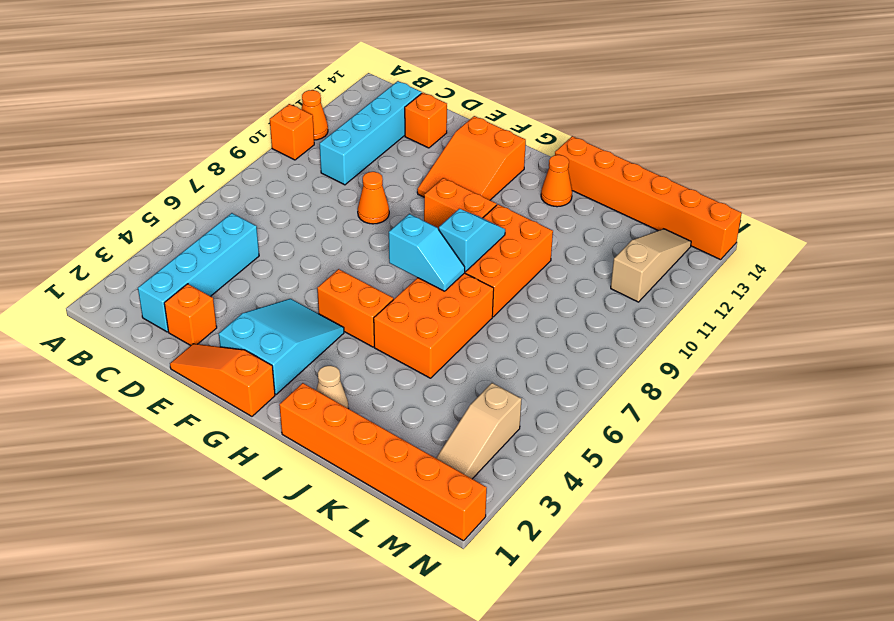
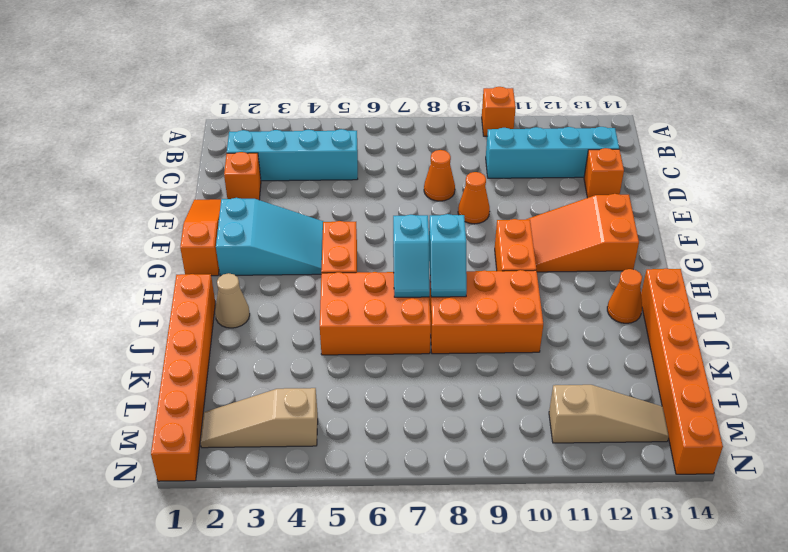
orange 1x1 cone [301,90,328,140] -> orange 1x1 cone moved to [424,150,455,201]
cyan 1x2 slope [439,209,505,272] -> cyan 1x2 slope turned to [429,214,467,297]

